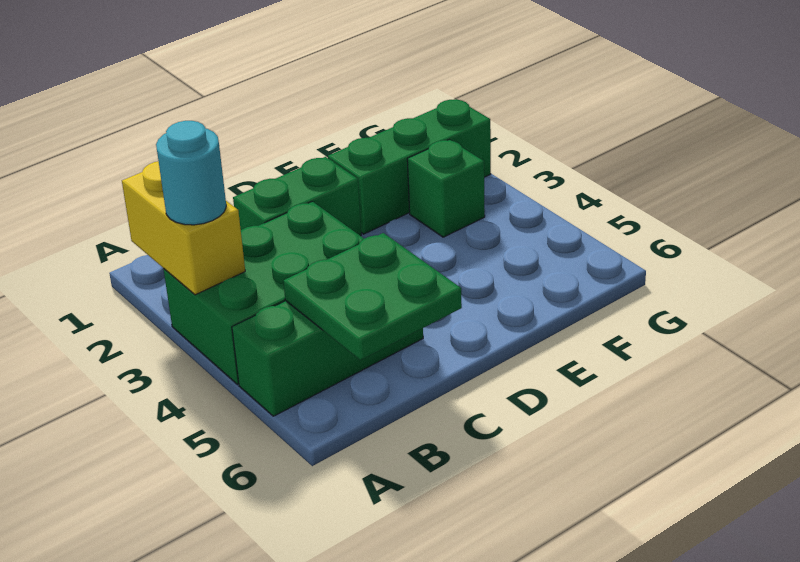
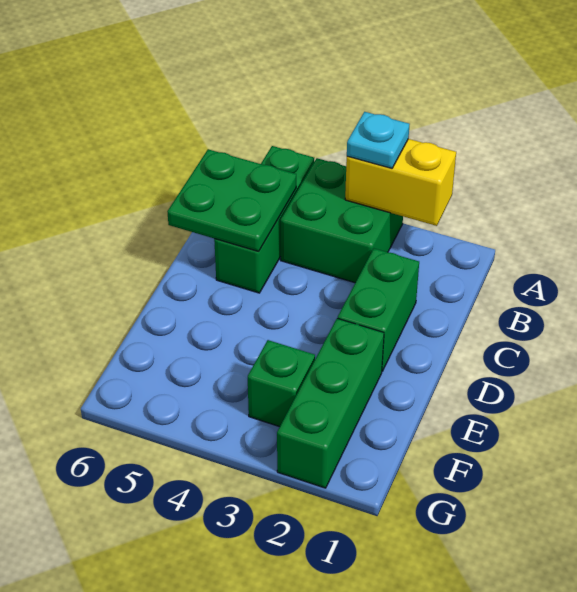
green 2x3 brick [164,201,364,384] -> green 2x2 brick [281,158,403,283]
cyan 1x1 round brick [156,121,226,225] -> cyan 1x1 plate [347,112,410,168]

